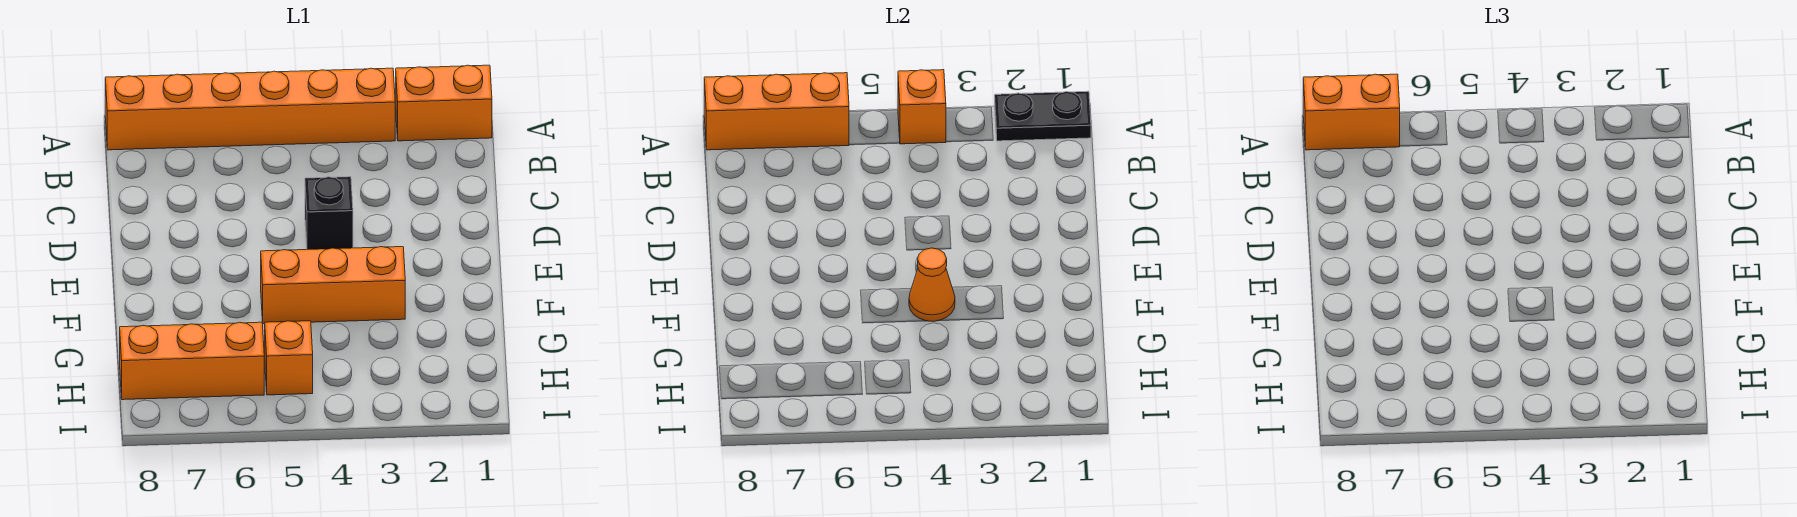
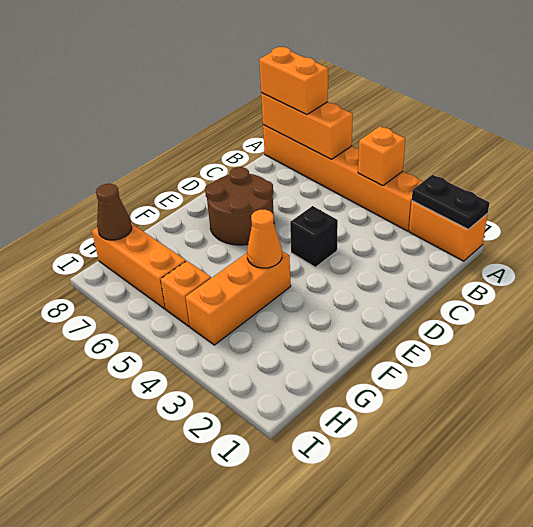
none -> brown 2x2 round brick [205,167,274,245]
orange 1x3 brick [261,247,405,324] -> orange 1x3 brick turned to [186,251,291,345]
none -> brown 1x1 cone [96,184,132,240]

